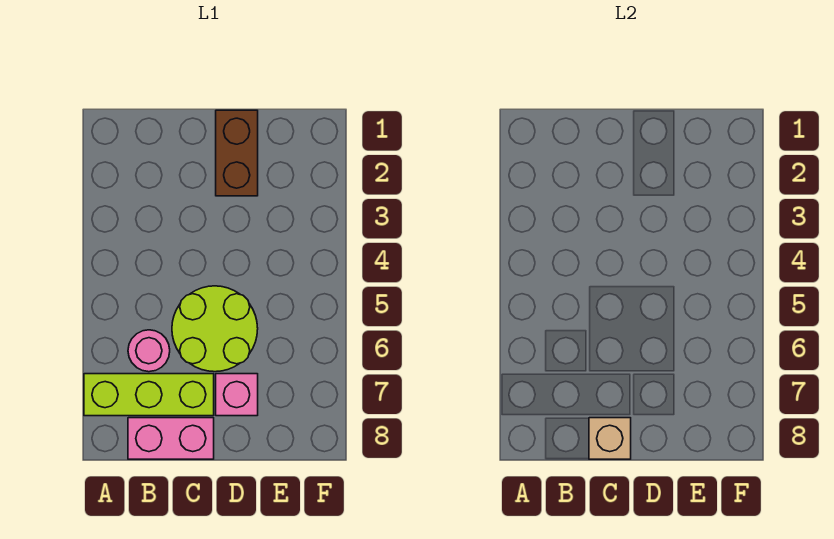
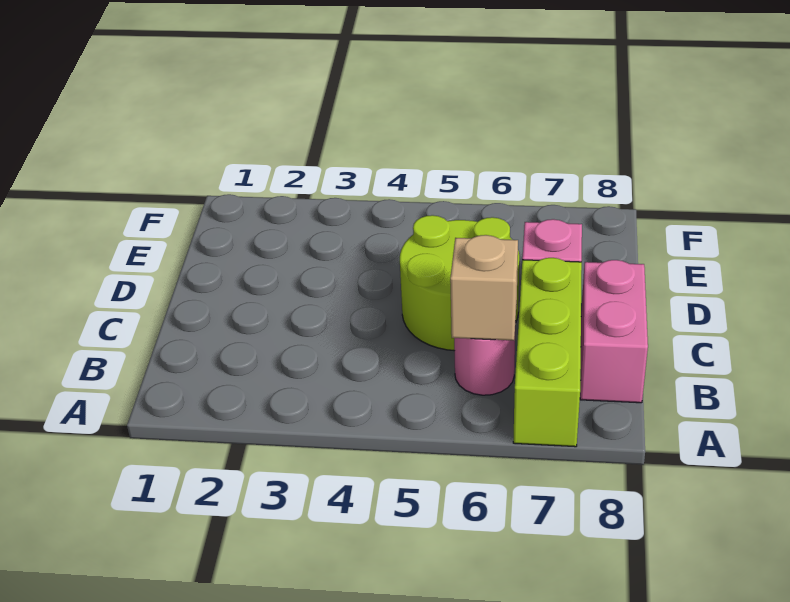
tan 1x1 brick [589,418,631,459] -> tan 1x1 brick moved to [450,235,518,340]
brown 1x2 brick [216,110,258,196] -> none

